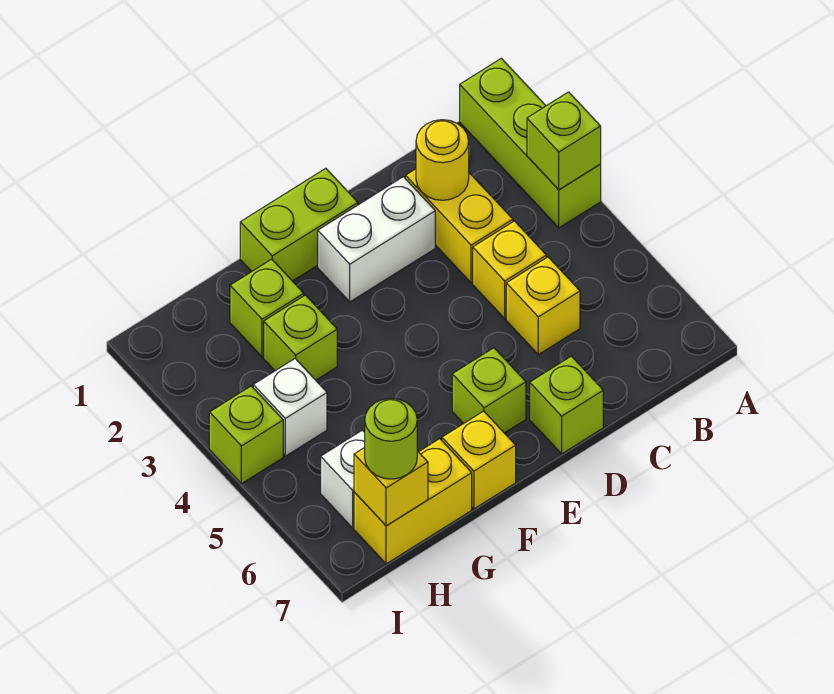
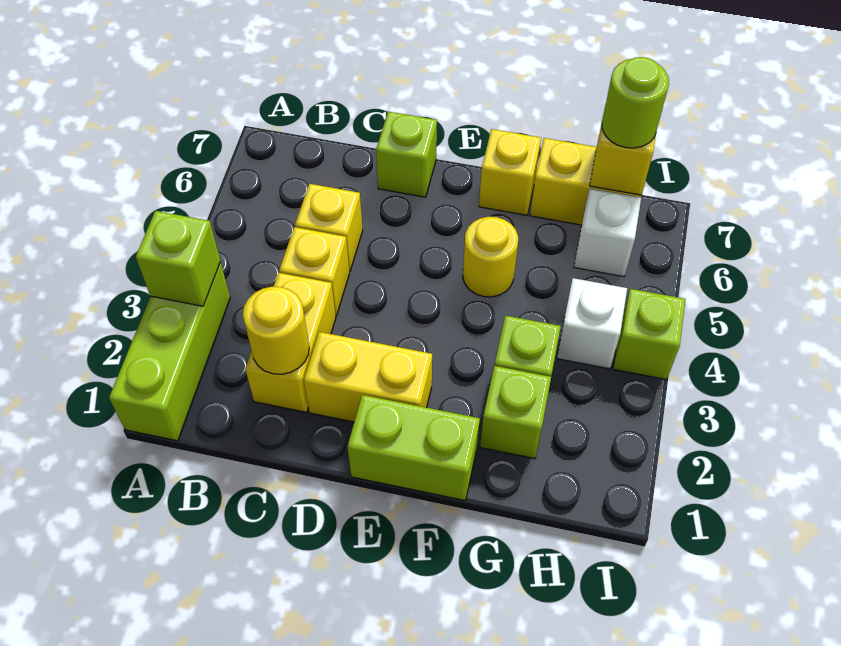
white 1x2 brick [318,177,435,302] -> yellow 1x2 brick [304,332,432,422]
lime 1x1 brick [452,348,526,433] -> none
none -> yellow 1x1 round brick [463,217,518,297]

